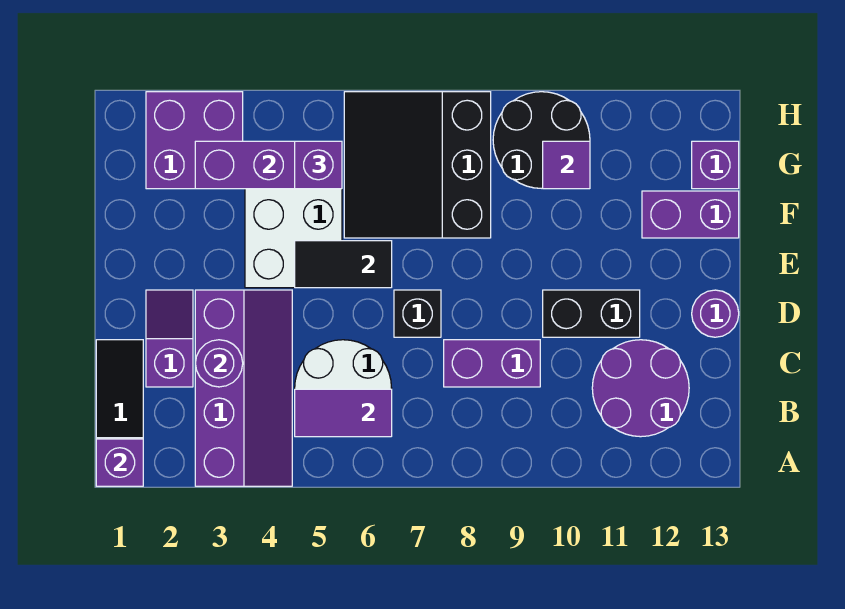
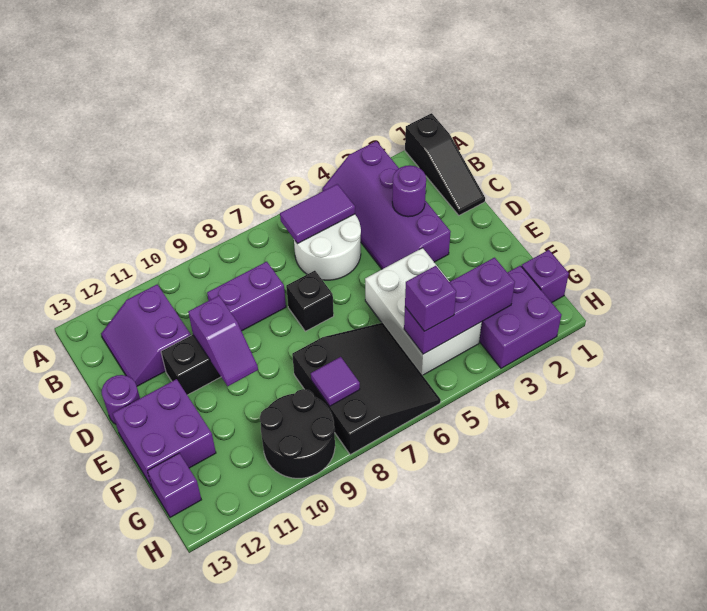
purple 1x1 brick [96,439,143,486] -> purple 1x1 brick moved to [521,250,569,302]
purple 2x2 round brick [592,340,689,437] -> purple 2x2 slope [101,285,191,386]
purple 1x2 slope [146,290,193,387] -> purple 1x2 slope moved to [188,296,258,386]
black 1x2 tile [295,241,392,288] -> none
purple 1x2 brick [642,191,739,238] -> purple 2x2 brick [113,379,216,487]
purple 1x1 tile [543,141,590,189] -> purple 1x1 tile moved to [311,357,360,406]

